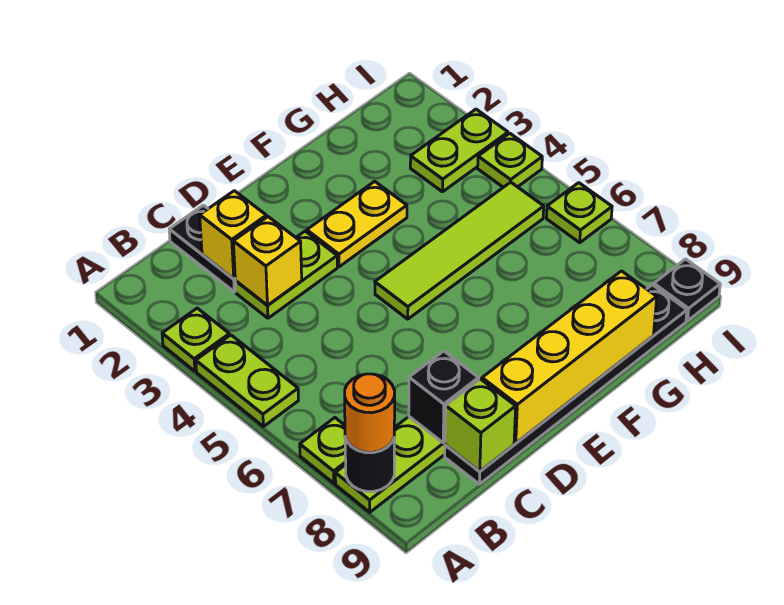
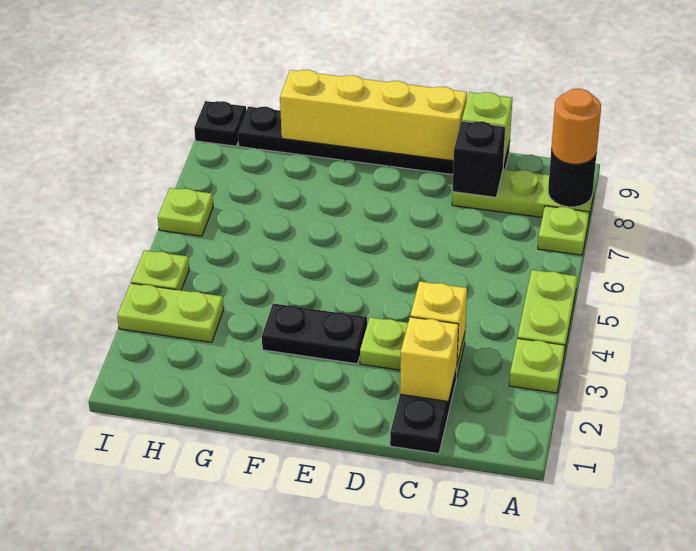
yellow 1x2 plate [307,181,407,267] -> black 1x2 plate [262,304,367,364]
lime 1x4 tile [375,182,544,319] -> none

